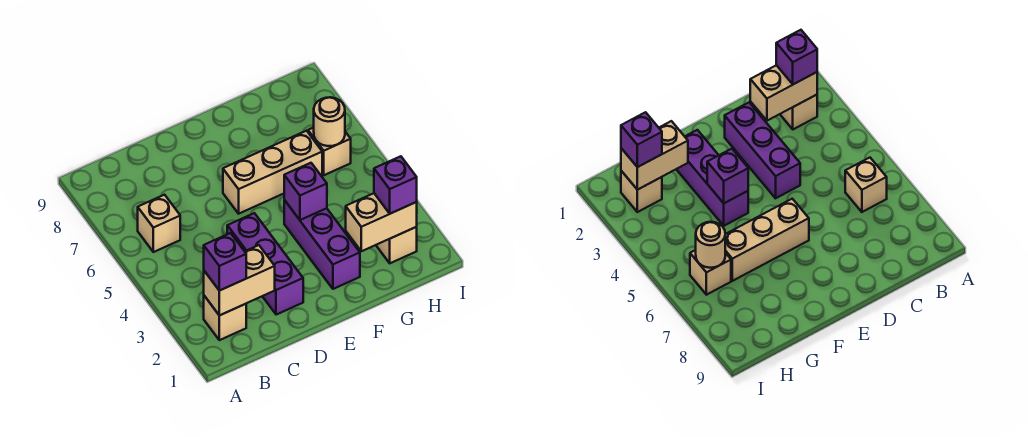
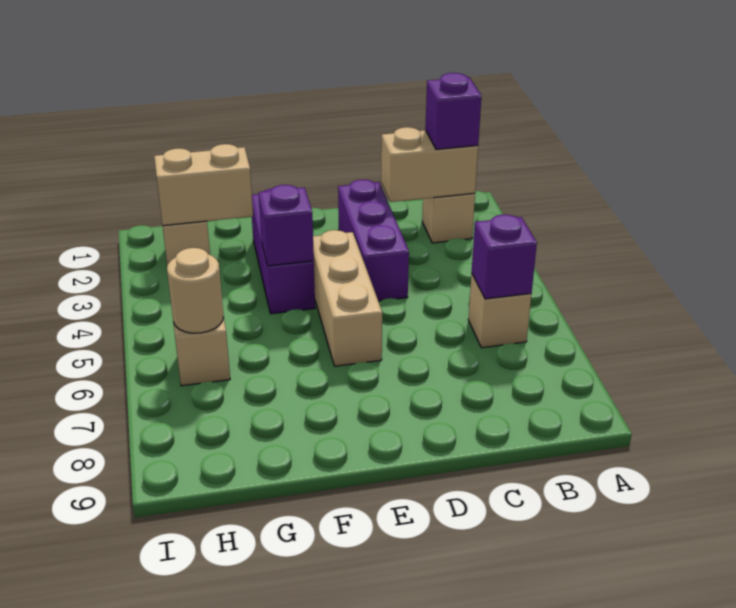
tan 1x3 brick [223,131,322,214] -> tan 1x3 brick turned to [313,230,382,366]
purple 1x1 brick [374,156,417,214] -> purple 1x1 brick moved to [472,214,537,299]

